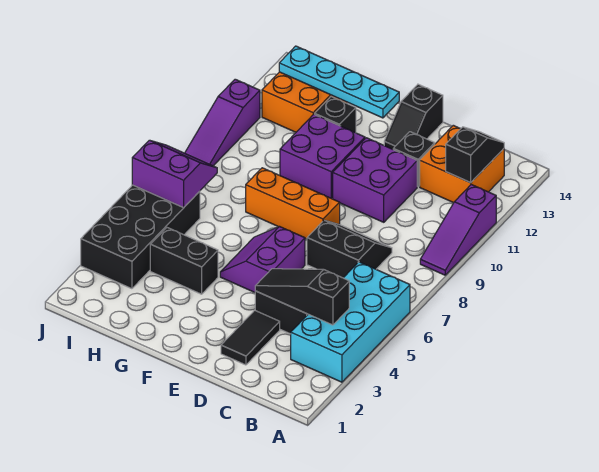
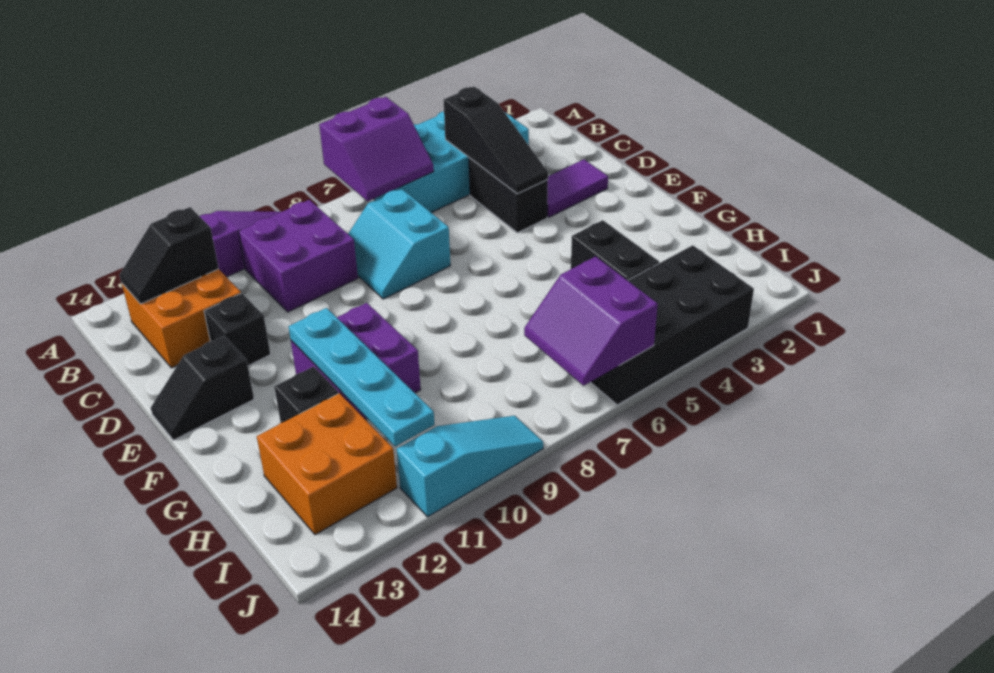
black 2x2 slope [307,220,392,278] -> cyan 2x2 slope [348,188,450,299]
black 1x2 tile [221,310,280,365] -> purple 1x2 tile [547,159,608,217]
purple 2x2 brick [333,138,417,222] -> purple 2x2 brick moved to [239,200,358,312]
purple 2x2 slope [220,227,305,292] -> purple 2x2 slope moved to [319,97,434,201]
orange 1x3 brick [246,168,340,239] -> none
black 1x2 slope [384,84,443,149] -> black 1x2 slope turned to [151,336,254,440]
cyan 1x4 plate [279,46,399,118] -> cyan 1x4 plate moved to [289,308,435,446]
purple 1x3 slope [185,79,260,166] -> cyan 1x3 slope [397,416,543,517]

